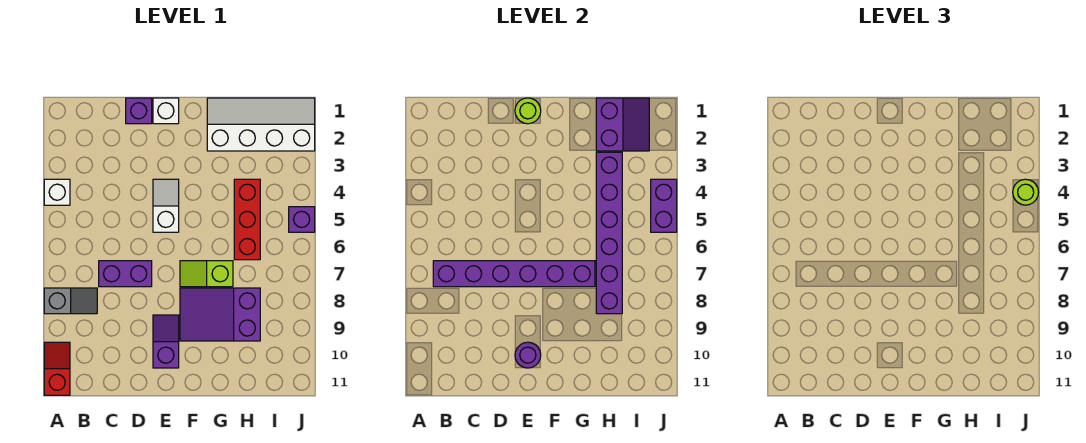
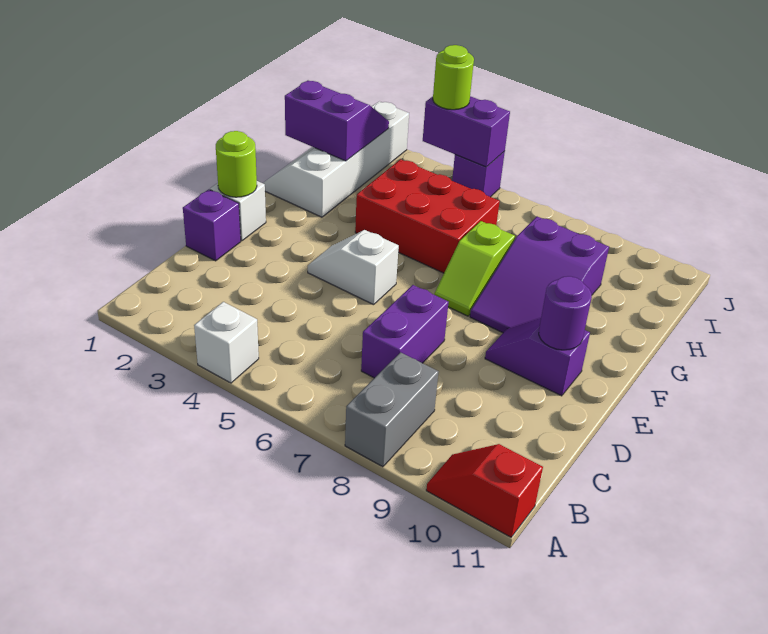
grey 1x2 slope [44,288,97,314] -> grey 1x2 brick [345,352,438,467]
purple 1x6 brick [433,261,595,287] -> none
purple 1x6 brick [596,152,622,314] -> none
red 1x3 brick [234,179,260,260] -> red 2x3 brick [355,159,500,273]

